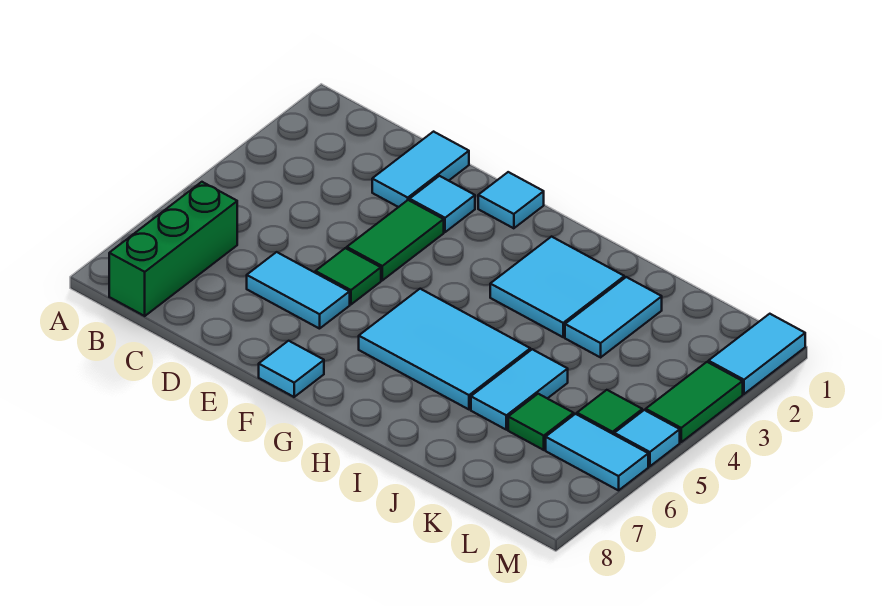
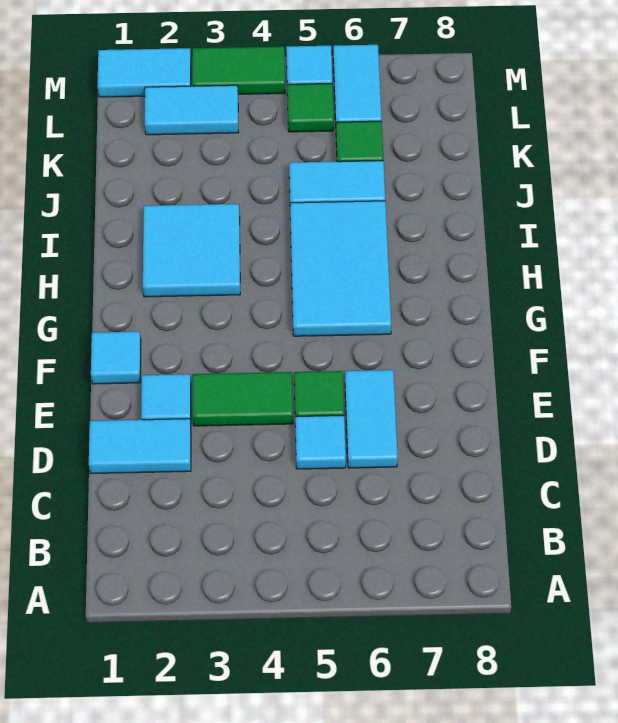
green 1x3 brick [109,182,237,316] -> none
cyan 1x1 tile [259,341,324,397] -> cyan 1x1 tile moved to [295,416,346,469]
cyan 1x2 tile [565,277,662,357] -> cyan 1x2 tile moved to [145,85,239,135]

